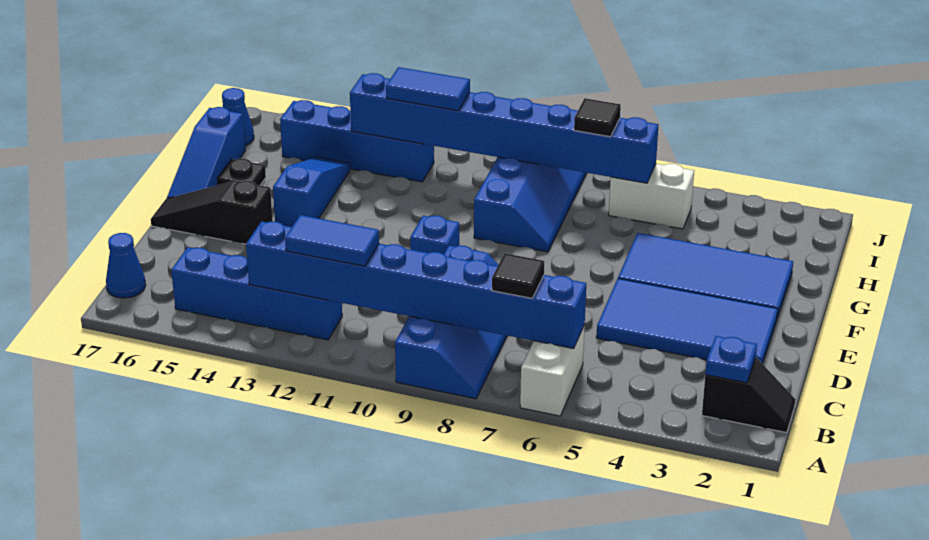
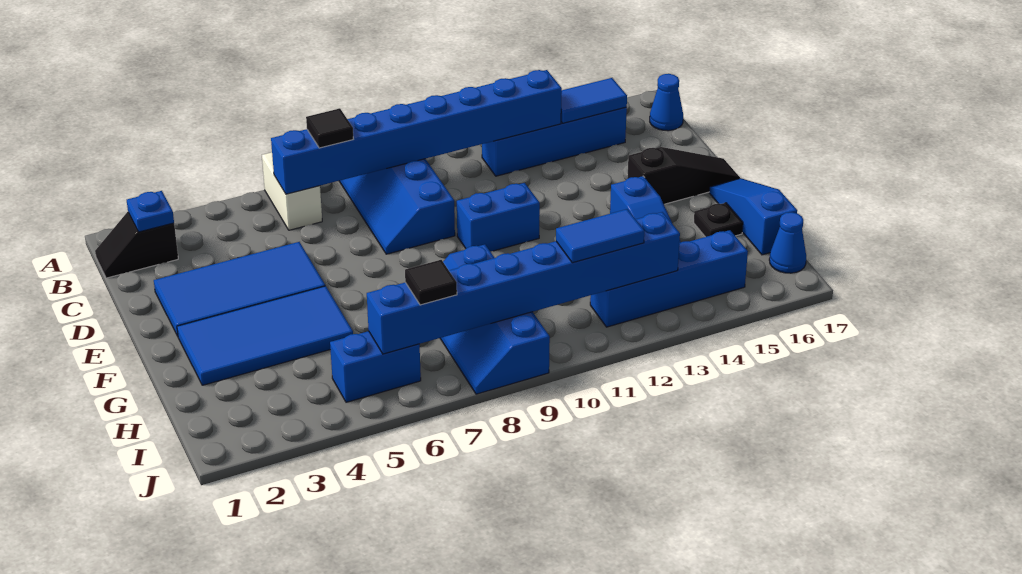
blue 1x2 tile [285,215,379,266] -> blue 1x2 tile moved to [561,78,627,123]
blue 1x1 brick [410,216,459,254] -> blue 1x2 brick [457,183,540,252]
white 1x2 brick [609,164,694,229] -> blue 1x2 brick [330,331,421,402]

